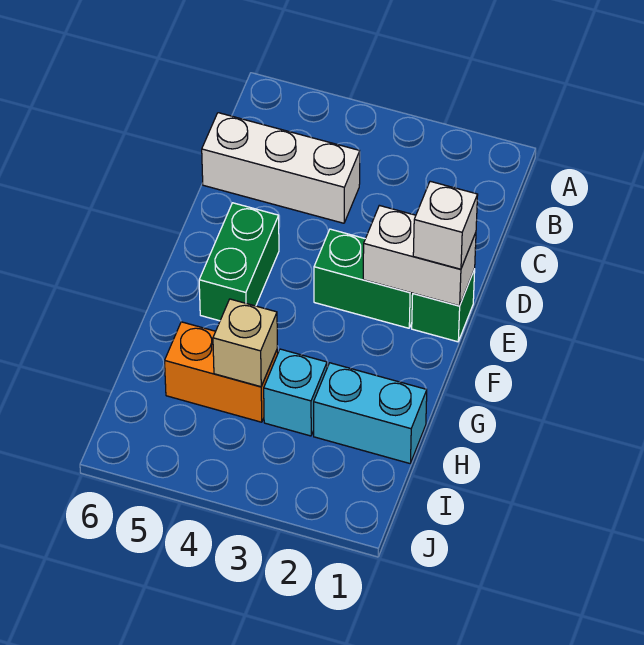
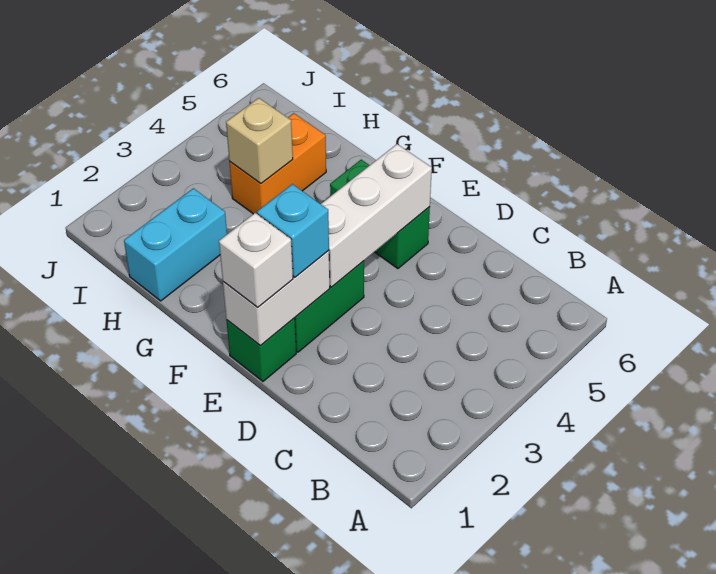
white 1x3 brick [202,113,360,223] -> white 1x3 brick moved to [321,144,432,287]
cyan 1x1 brick [264,349,327,436] -> cyan 1x1 brick moved to [257,184,329,277]

